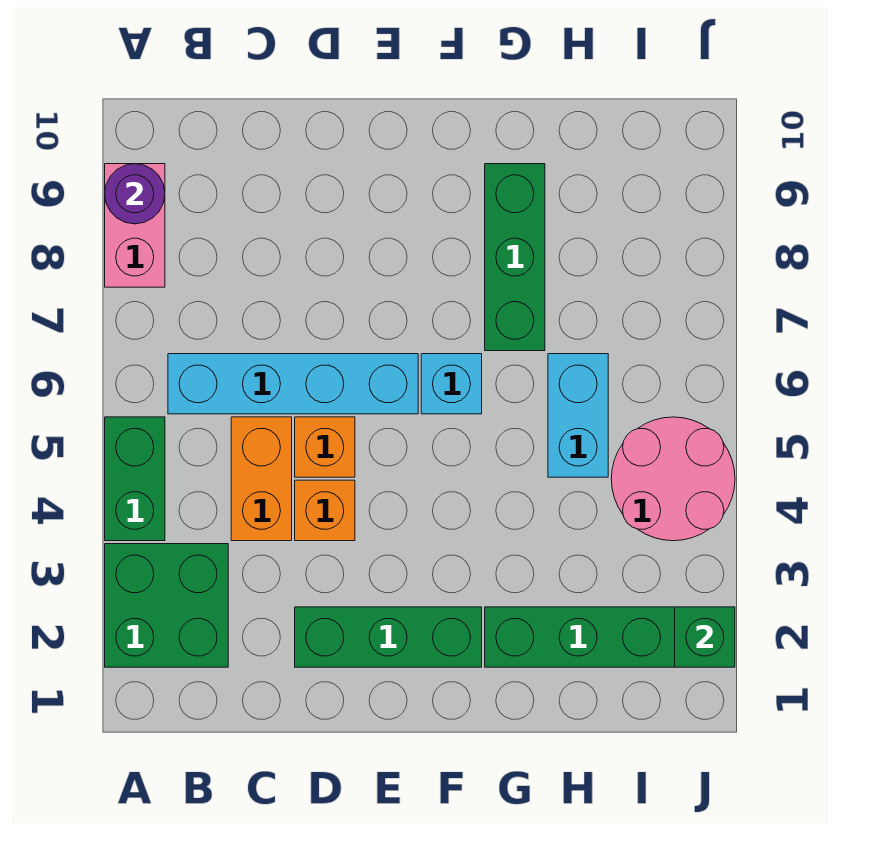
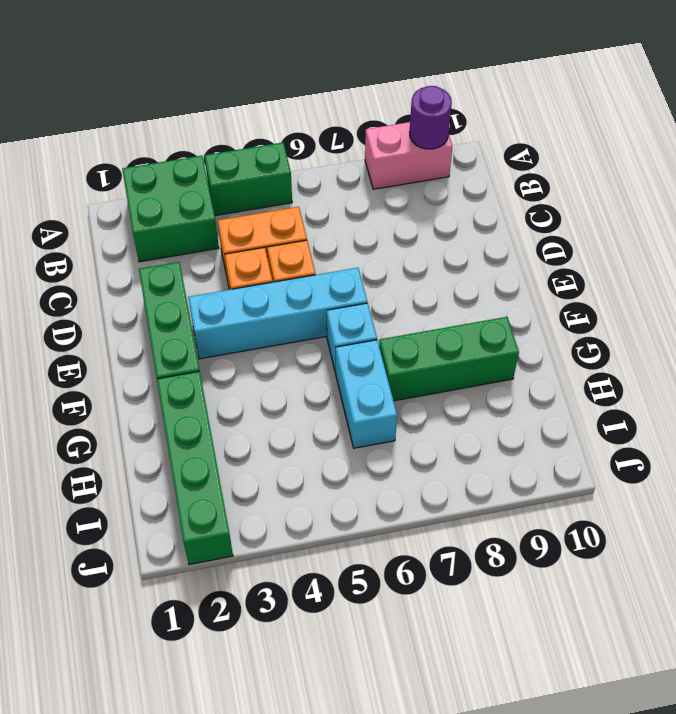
cyan 1x4 brick [168,354,418,414] -> cyan 1x4 brick turned to [188,268,367,359]
cyan 1x2 brick [548,354,608,477] -> cyan 1x2 brick turned to [335,340,397,448]
pink 2x2 round brick [611,417,735,541] -> none
green 1x1 brick [675,607,735,667] -> none

